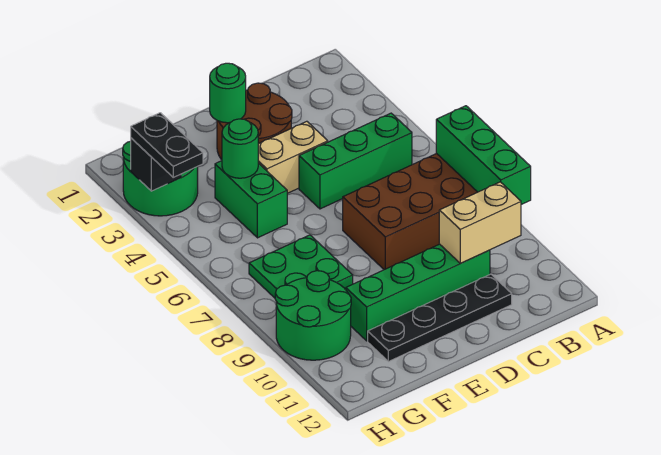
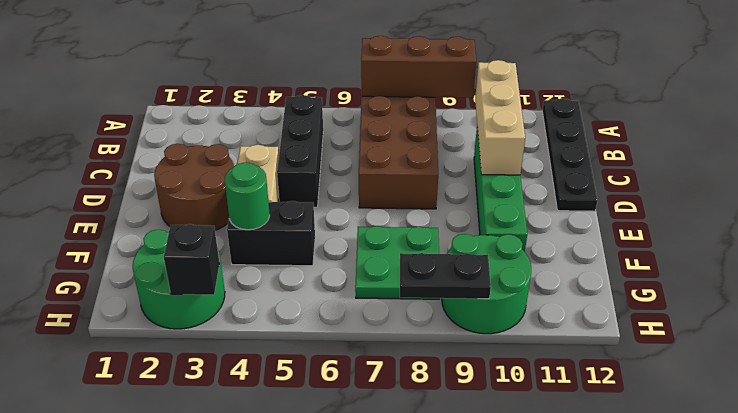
green 1x3 brick [436,106,531,205] -> brown 1x3 brick [361,36,476,98]
green 1x3 brick [299,113,412,209] -> black 1x3 brick [277,95,323,207]
tan 1x2 brick [439,182,521,263] -> tan 1x3 brick [475,60,525,175]
black 1x4 plate [368,274,512,362] -> black 1x4 plate moved to [542,98,598,211]
green 1x1 round brick [210,63,246,123] -> none
green 1x2 brick [215,161,287,238] -> black 1x2 brick [227,201,315,266]
black 1x2 plate [131,113,203,177] -> black 1x2 plate moved to [400,253,491,299]

